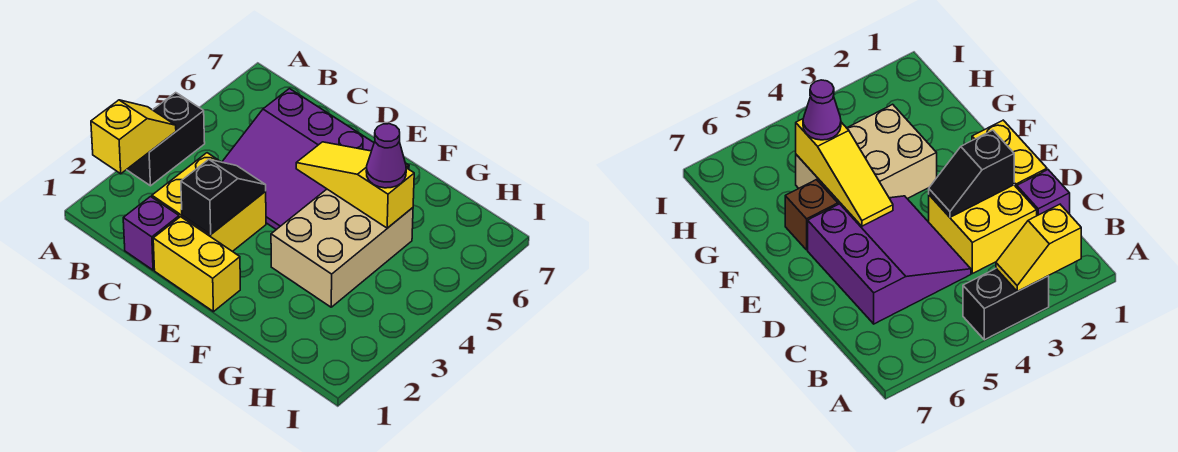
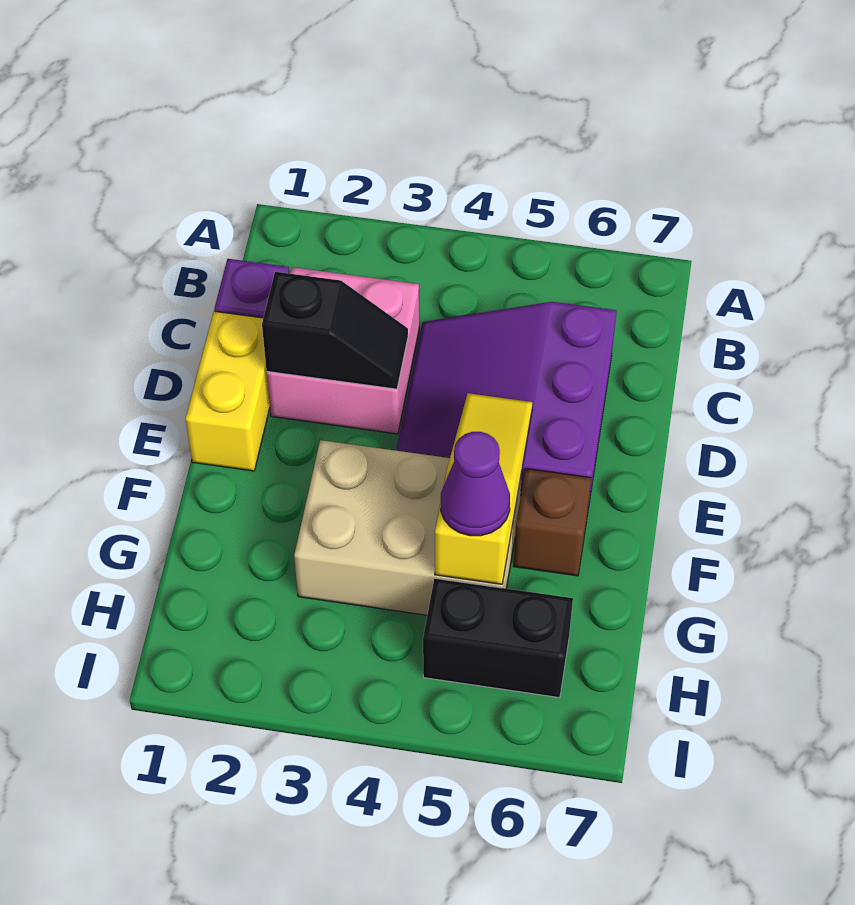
yellow 1x2 slope [91,100,176,174] -> none
black 1x2 brick [127,93,205,186] -> black 1x2 brick moved to [423,578,573,698]
yellow 2x2 brick [152,153,266,252] -> pink 2x2 brick [267,267,419,434]

